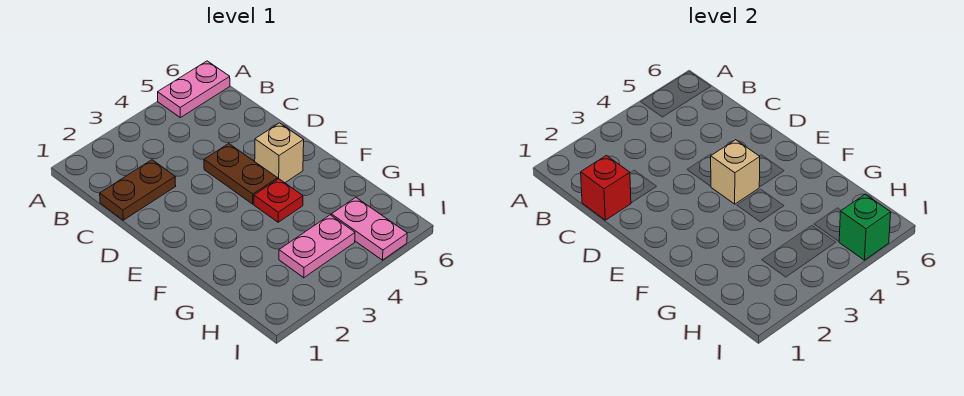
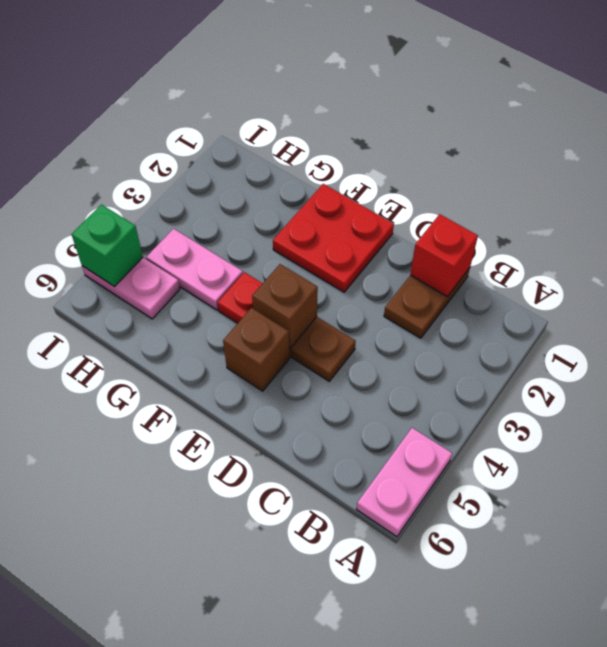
none -> red 2x2 plate [273,184,394,292]
tan 1x1 brick [711,140,760,204] -> brown 1x1 brick [252,264,318,348]
tan 1x1 brick [255,123,304,183] -> brown 1x1 brick [223,308,290,391]
pink 1x2 plate [279,215,355,278] -> pink 1x2 plate turned to [146,229,243,310]

